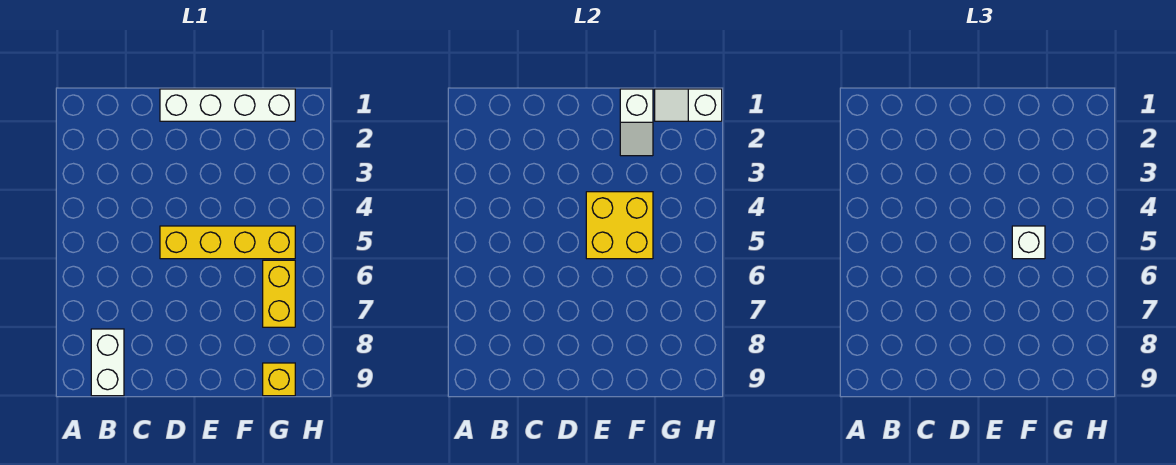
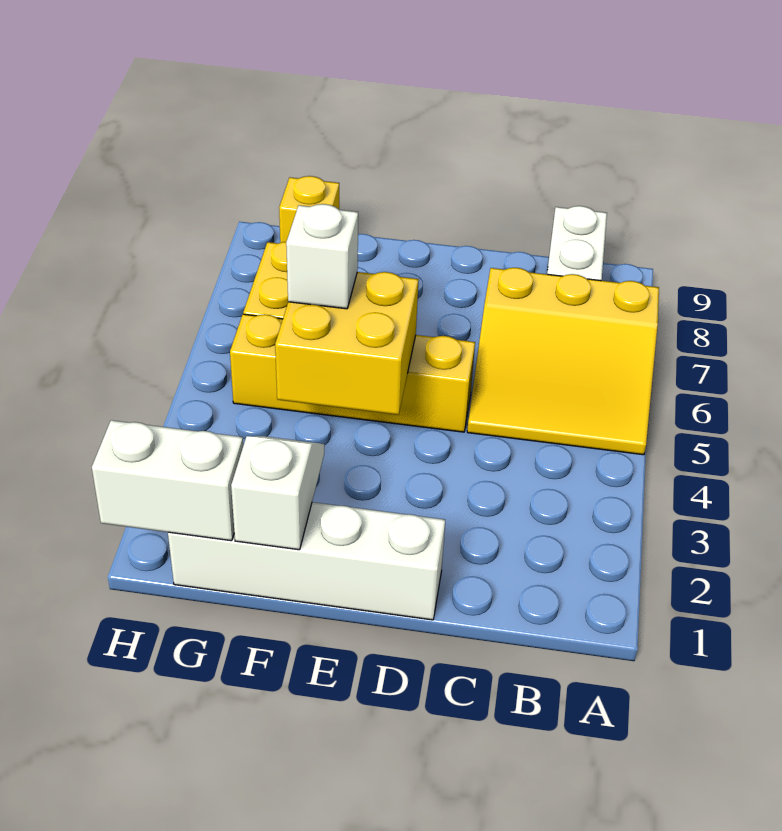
none -> yellow 3x3 slope [467,268,659,455]
white 1x2 slope [655,89,722,121] -> white 1x2 brick [92,420,243,541]

